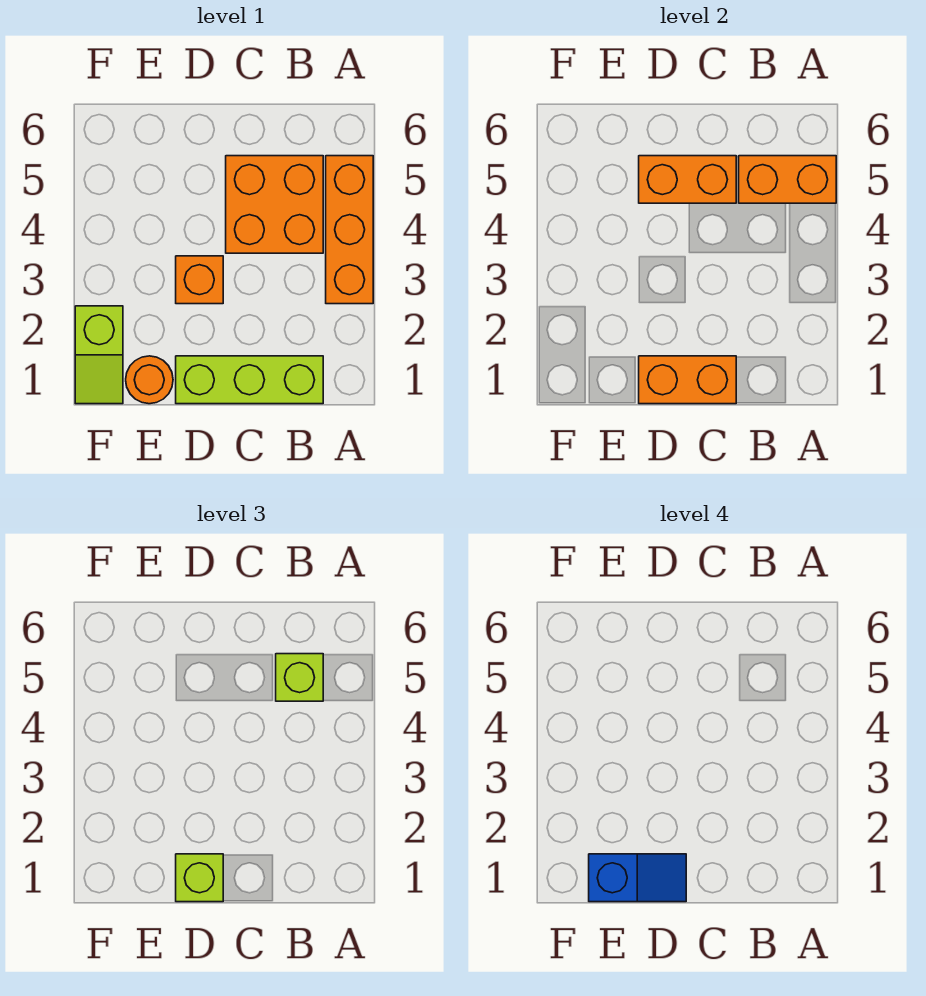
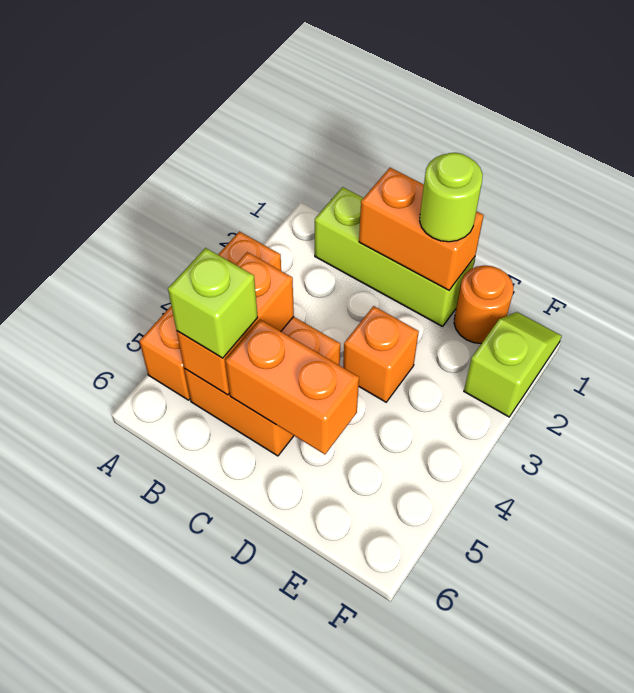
orange 1x2 brick [739,156,836,203] -> orange 1x2 brick turned to [177,252,294,395]
lime 1x1 brick [176,854,223,902] -> lime 1x1 round brick [420,153,483,242]
blue 1x2 slope [589,854,686,902] -> none

